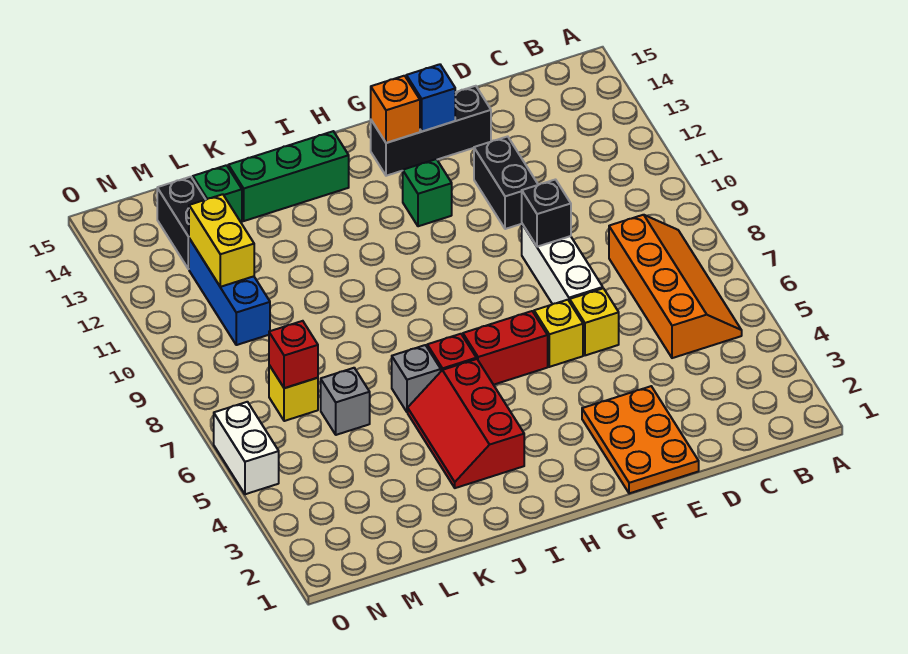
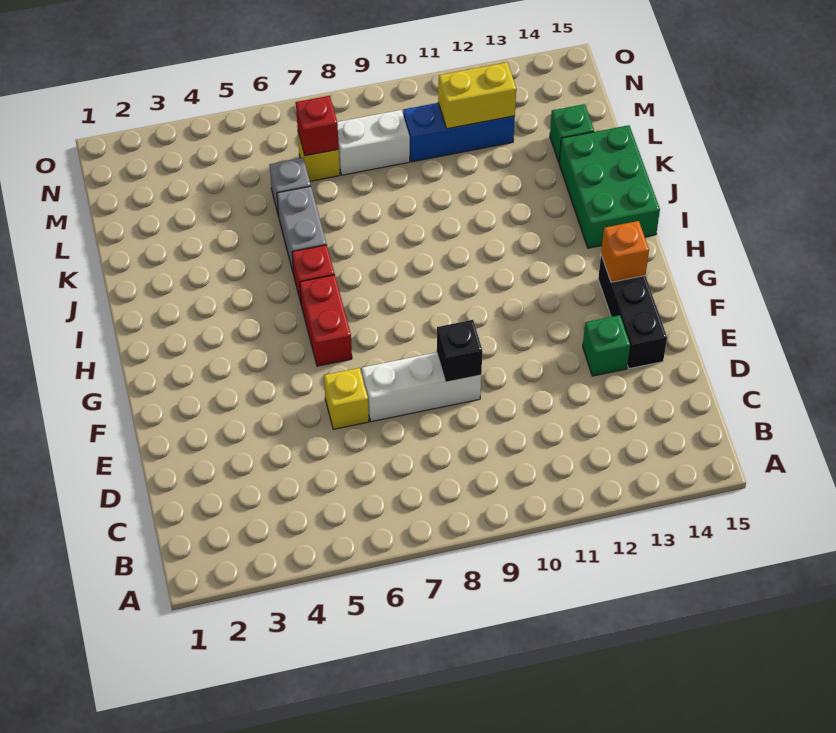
orange 2x4 slope [609,215,742,358] -> none
orange 2x3 plate [582,386,699,493] -> none
black 1x2 brick [474,136,538,229] -> none
yellow 1x1 brick [534,300,583,367] -> none
blue 1x1 brick [406,64,455,131] -> none
green 1x1 brick [403,159,452,226] -> green 1x1 brick moved to [583,315,630,376]
red 2x3 slope [408,359,524,488] -> none
green 1x3 brick [228,131,349,221] -> green 2x3 brick [559,125,660,248]
grey 1x1 brick [392,345,441,412] -> grey 1x2 brick [277,186,327,274]
black 1x2 brick [157,177,206,269] -> none
white 1x2 brick [214,402,279,494] -> white 1x2 brick moved to [337,110,410,175]

